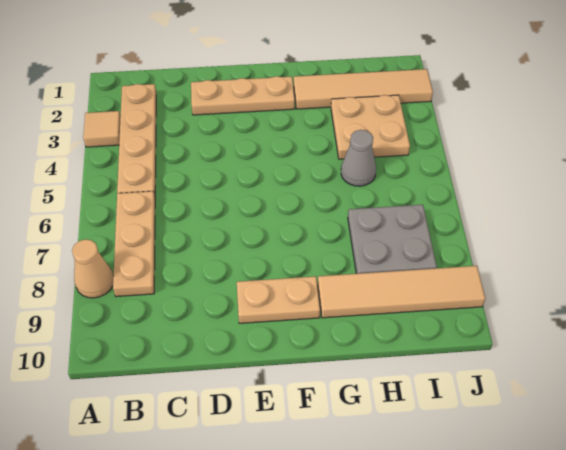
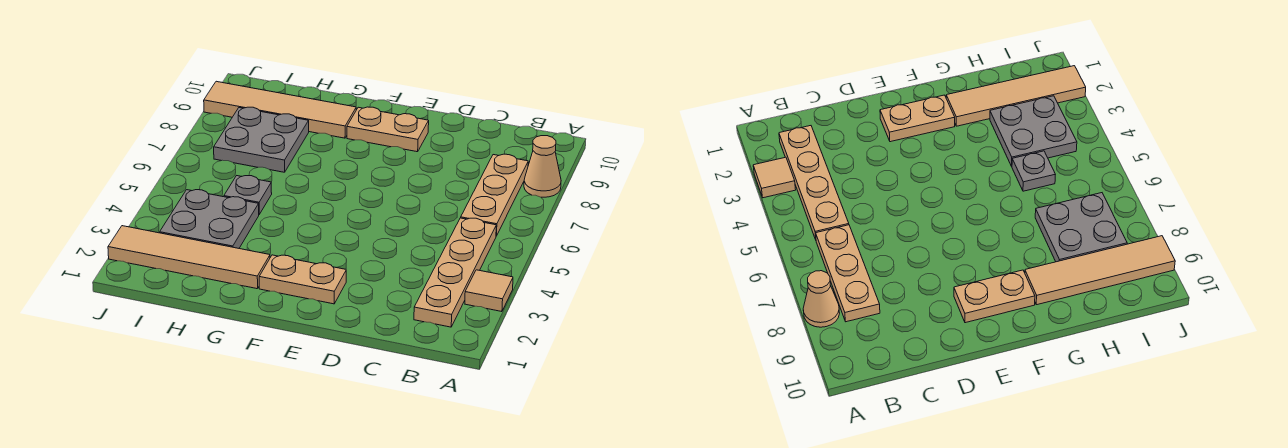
tan 1x3 plate [191,76,295,115] -> tan 1x2 plate [259,255,346,304]
tan 2x2 plate [331,95,410,159] -> grey 2x2 plate [160,190,259,248]
grey 1x1 cone [341,130,376,186] -> grey 1x1 plate [224,176,272,214]

